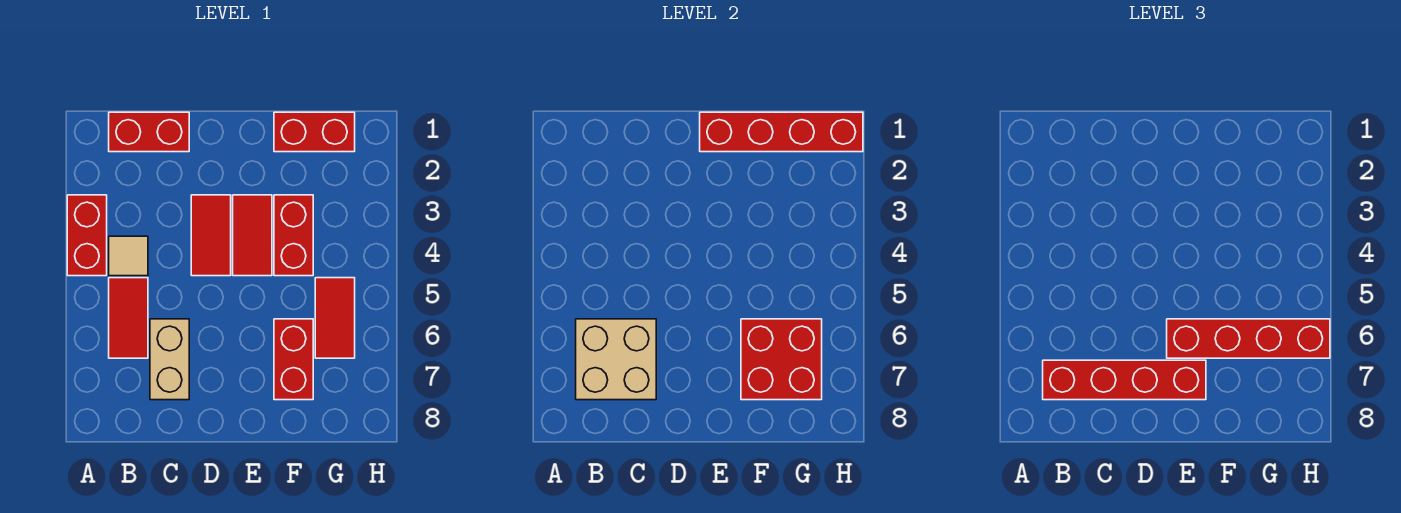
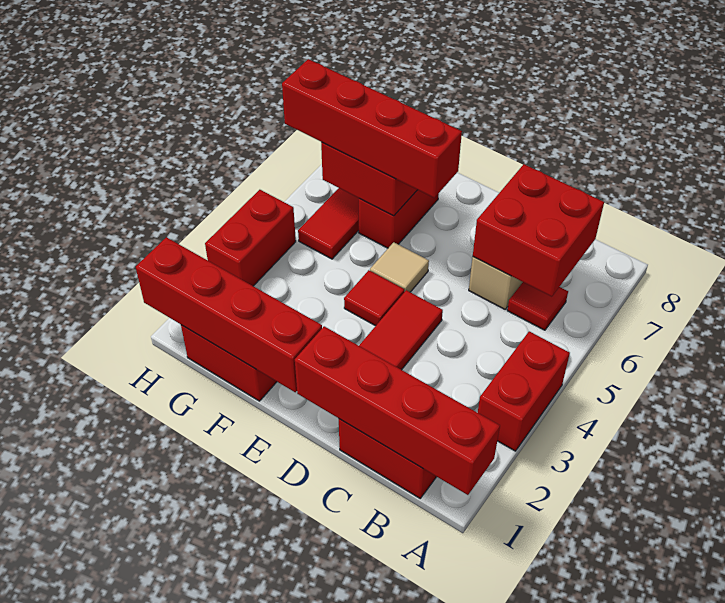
tan 1x1 tile [109,236,148,276] -> tan 1x1 tile moved to [370,242,429,292]
red 1x2 tile [109,278,148,358] -> red 1x1 tile [507,282,568,330]
tan 2x2 brick [576,319,656,400] -> red 2x2 brick [473,164,604,297]
red 1x4 brick [1043,360,1206,400] -> red 1x4 brick moved to [295,326,500,495]
red 1x2 tile [233,195,272,276] -> red 1x1 tile [344,270,404,326]
red 1x2 brick [274,195,313,276] -> red 1x2 brick moved to [205,190,296,286]

